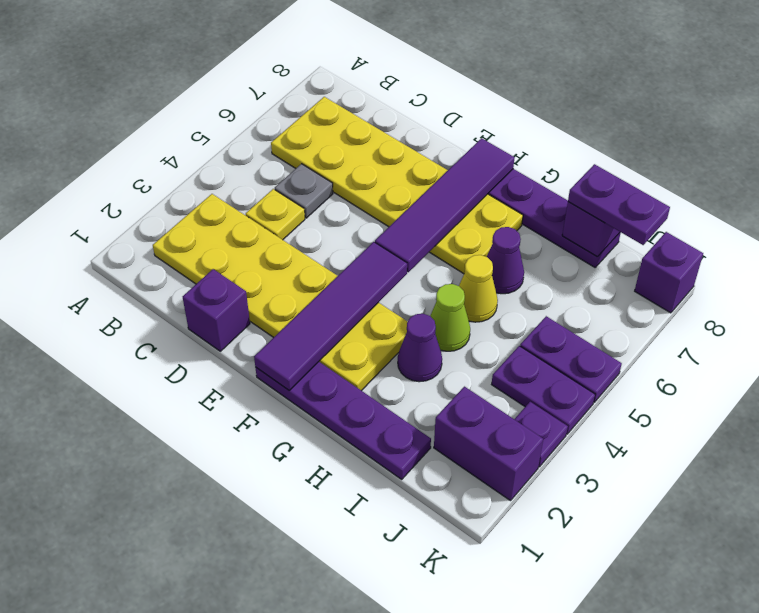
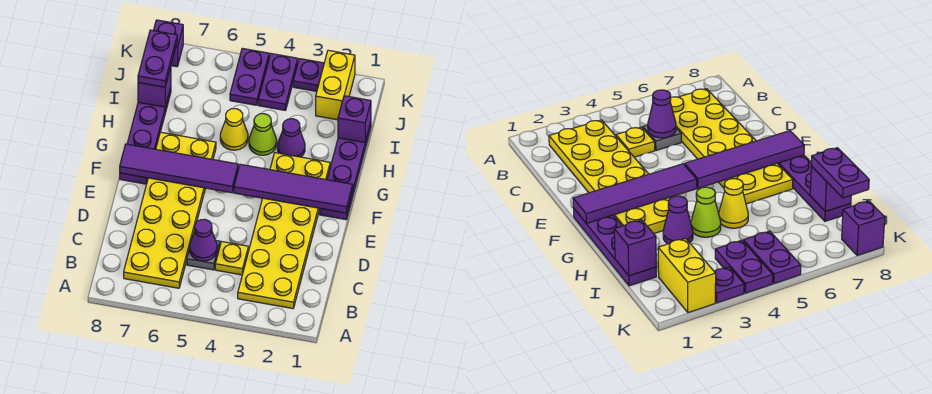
purple 1x1 brick [183,269,250,351] -> purple 1x1 brick moved to [338,96,371,142]
purple 1x1 cone [487,227,524,294] -> purple 1x1 cone moved to [190,219,217,261]
purple 1x2 brick [434,387,543,501] -> yellow 1x2 brick [316,50,355,120]

